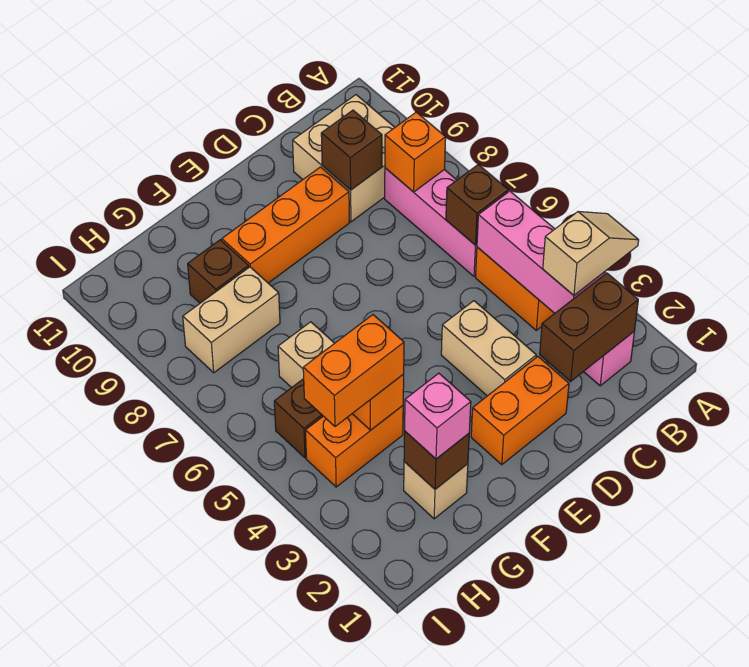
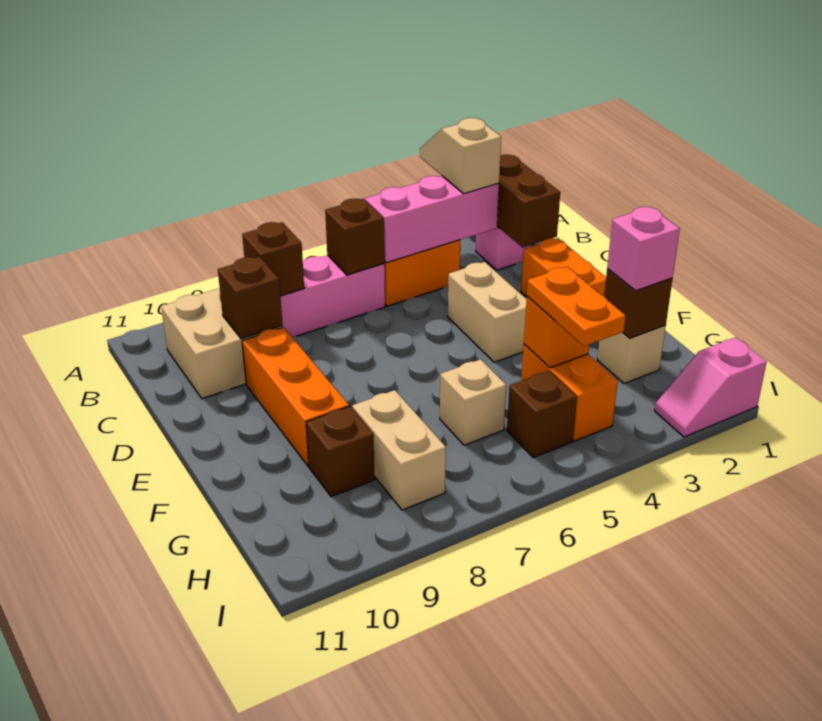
orange 1x1 brick [385,112,446,192] -> brown 1x1 brick [242,222,304,296]
tan 1x2 brick [441,301,536,396] -> tan 1x2 brick turned to [448,262,526,362]
orange 1x2 brick [303,315,404,426] -> orange 1x2 plate [527,267,626,346]
none -> pink 1x2 slope [655,337,767,437]

